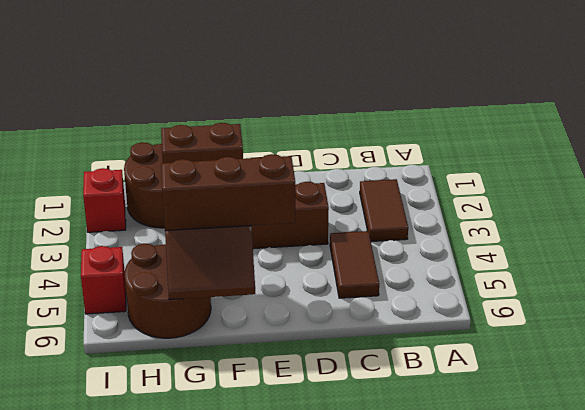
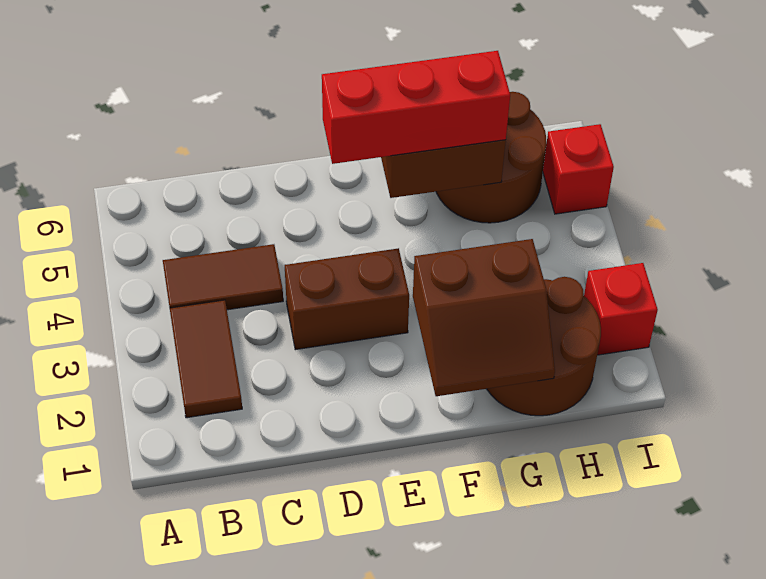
brown 1x2 tile [330,231,379,298] -> brown 1x2 tile turned to [163,244,283,310]
brown 1x3 brick [161,154,295,230] -> red 1x3 brick [322,51,510,164]

